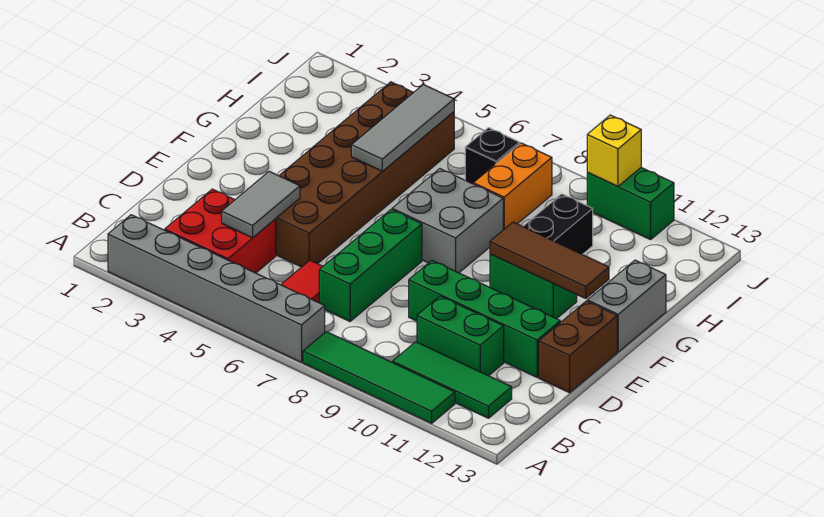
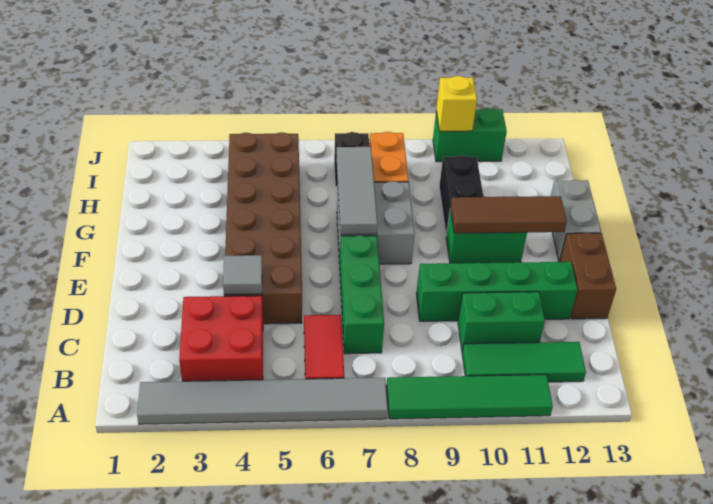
grey 1x6 brick [108,215,325,362] -> grey 1x6 tile [137,378,388,424]
grey 1x2 tile [222,171,300,238] -> grey 1x1 tile [223,255,262,295]
grey 1x3 tile [351,84,454,171] -> grey 1x3 tile moved to [336,147,378,234]

